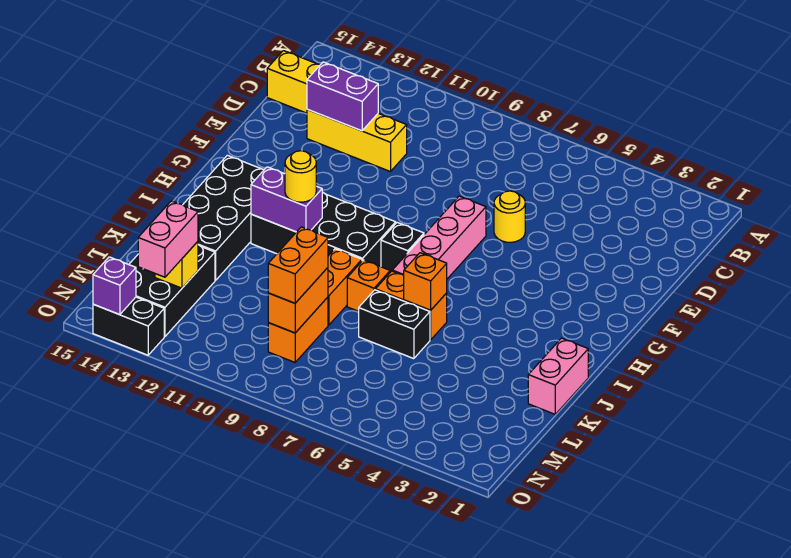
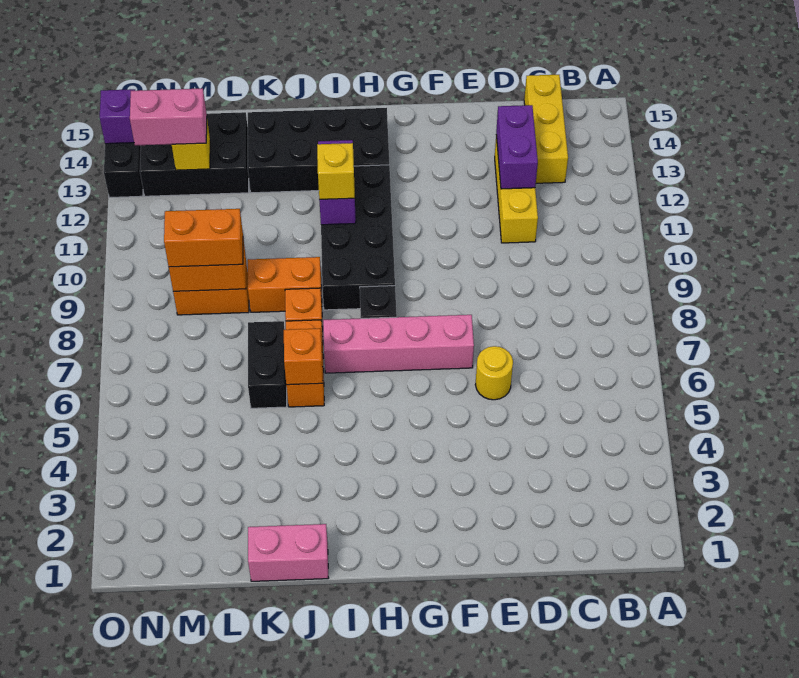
yellow 1x1 round brick [285,151,316,202] -> yellow 1x1 brick [317,143,355,199]

